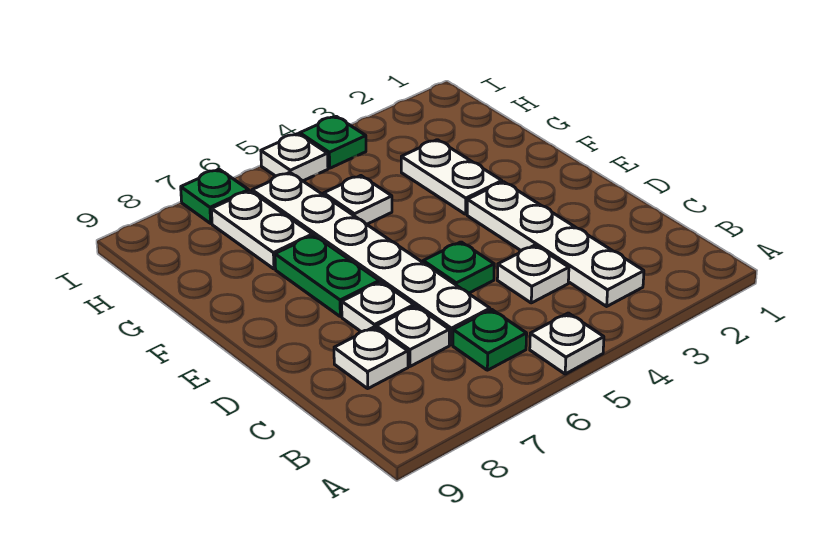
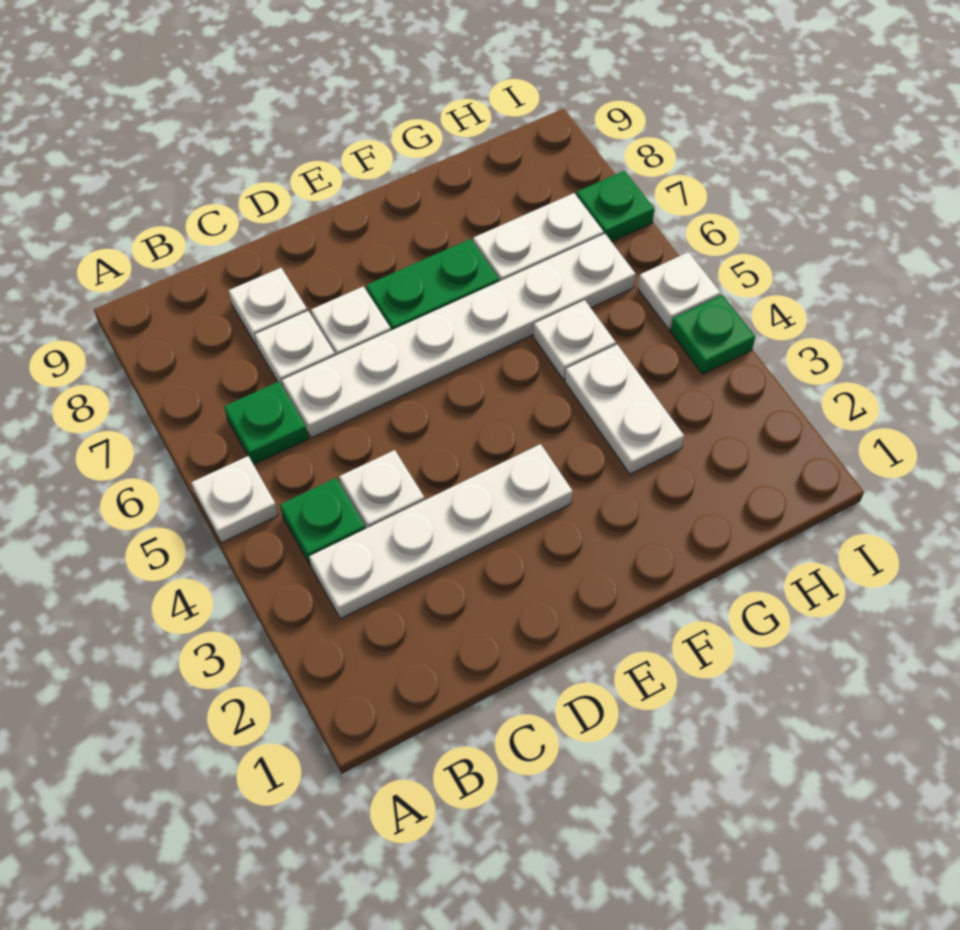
green 1x1 plate [423,242,494,293] -> green 1x1 plate moved to [280,478,366,565]
white 1x2 plate [401,140,502,214] -> white 1x2 plate turned to [565,345,684,474]

